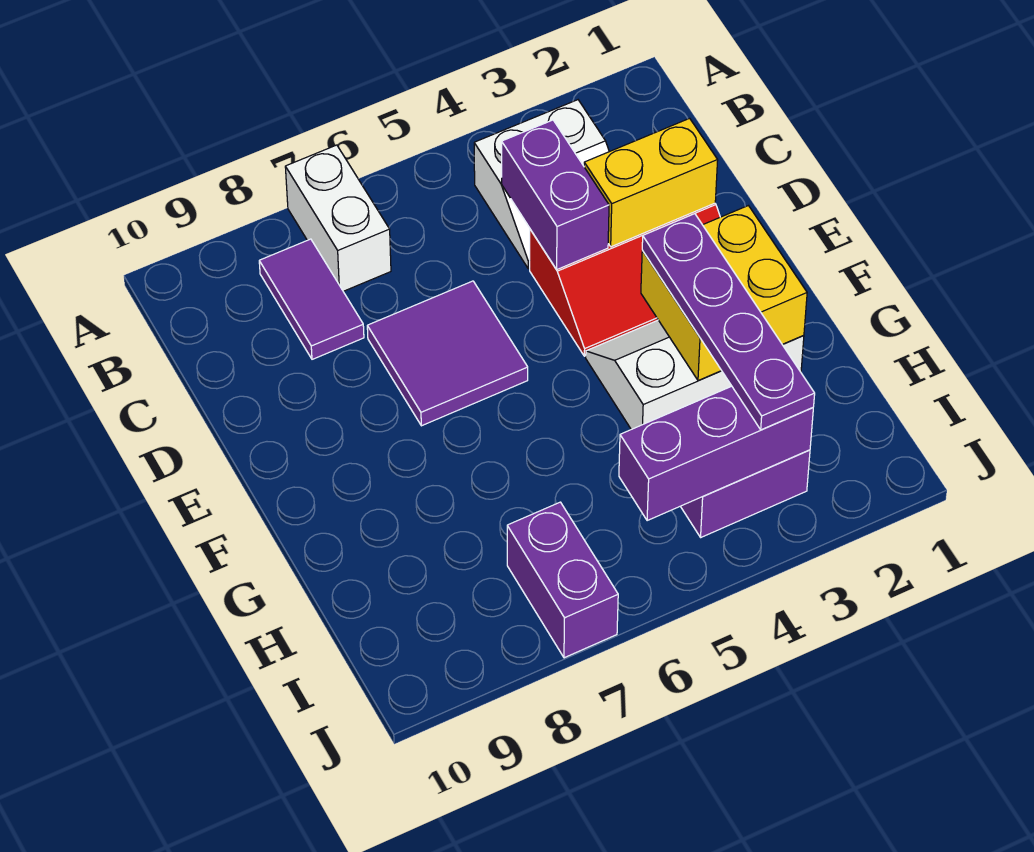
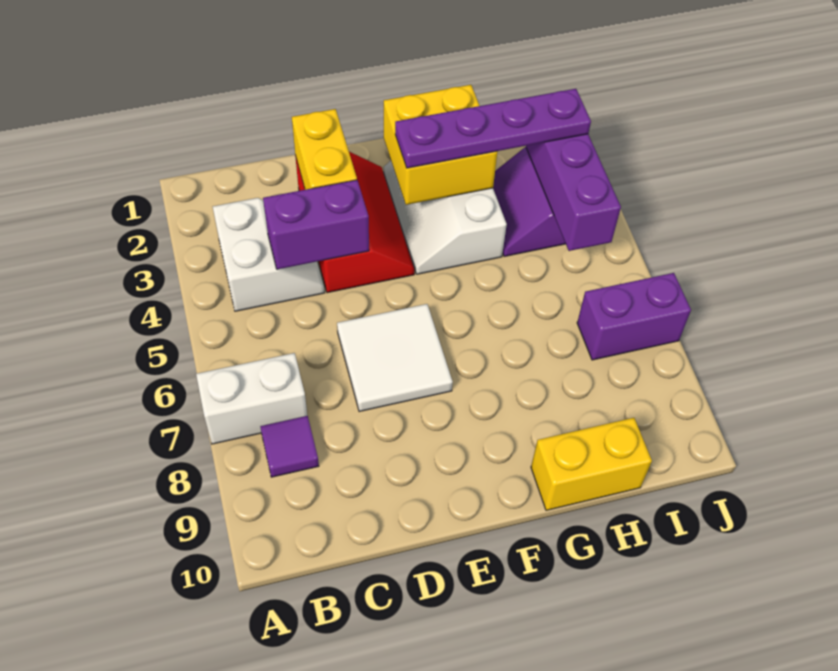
purple 1x2 tile [259,239,364,359] -> purple 1x1 tile [260,416,319,477]
purple 2x2 tile [367,281,528,426] -> white 2x2 tile [337,304,453,412]
none -> yellow 1x2 brick [531,418,652,510]

